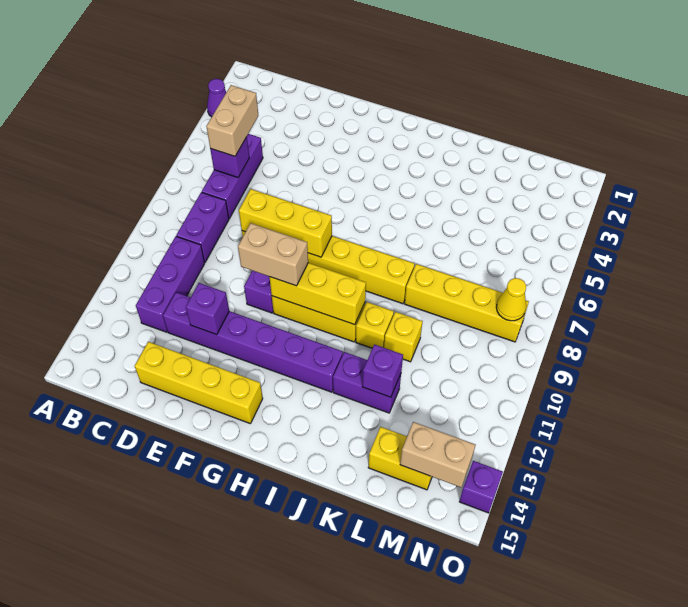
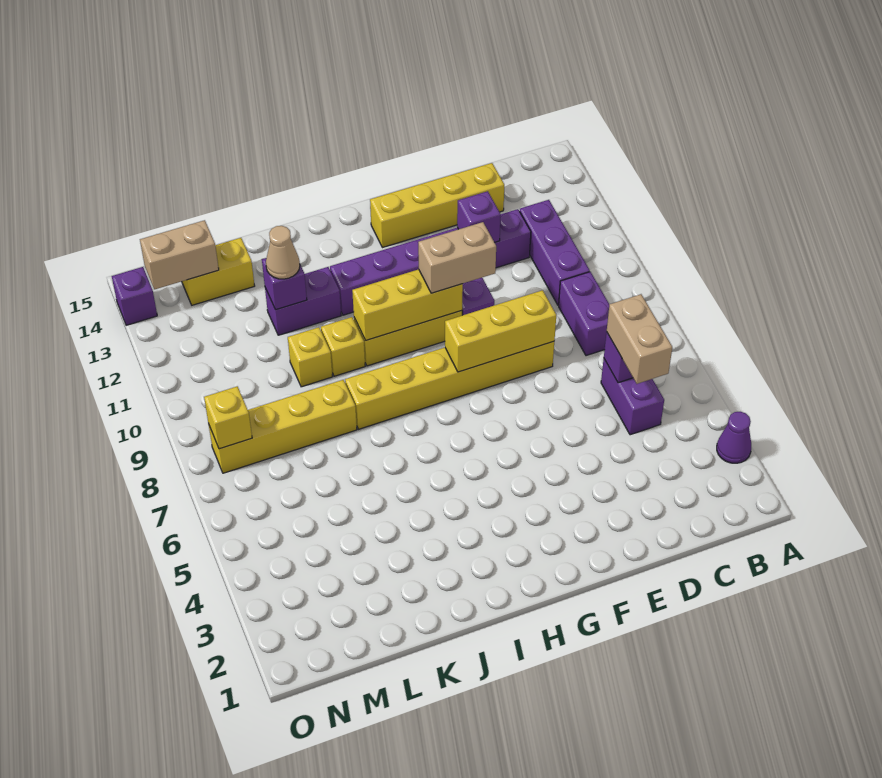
purple 1x3 brick [202,134,263,219] -> purple 1x2 brick [601,359,664,435]
none -> tan 1x1 cone [266,226,300,279]
yellow 1x1 cone [496,278,526,321] -> yellow 1x1 brick [204,386,252,449]

